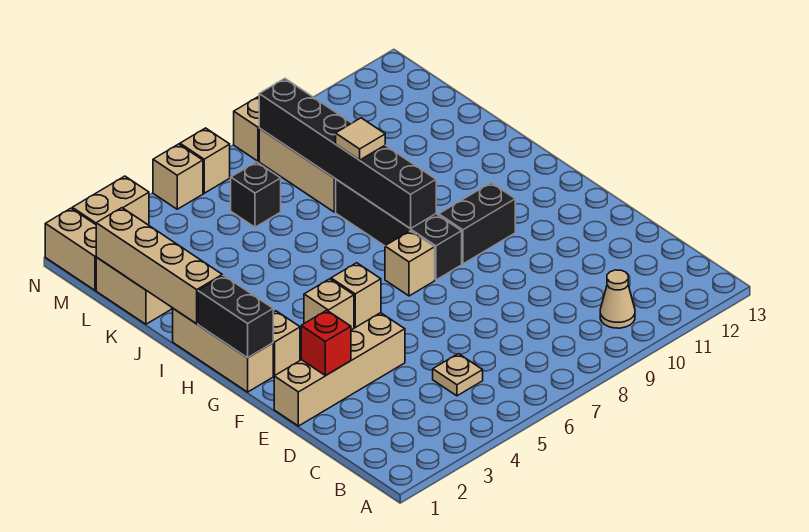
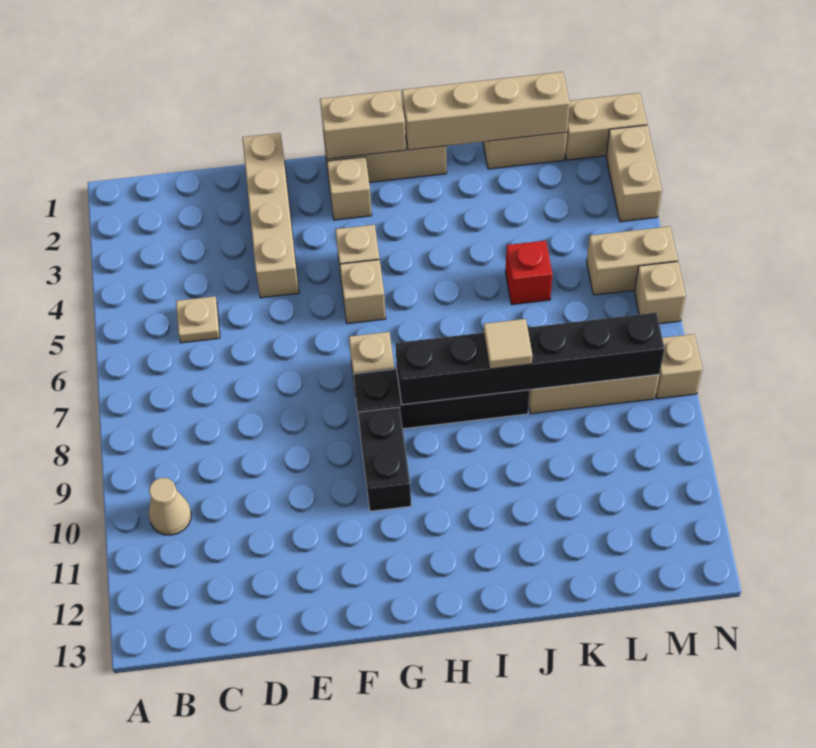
red 1x1 brick [301,310,351,376] -> red 1x1 brick moved to [505,241,552,305]
black 1x2 brick [198,275,273,358] -> tan 1x2 brick [320,90,406,159]
black 1x1 brick [231,162,281,227] -> none
tan 1x1 brick [153,144,203,209] -> tan 1x2 brick [587,226,678,295]

